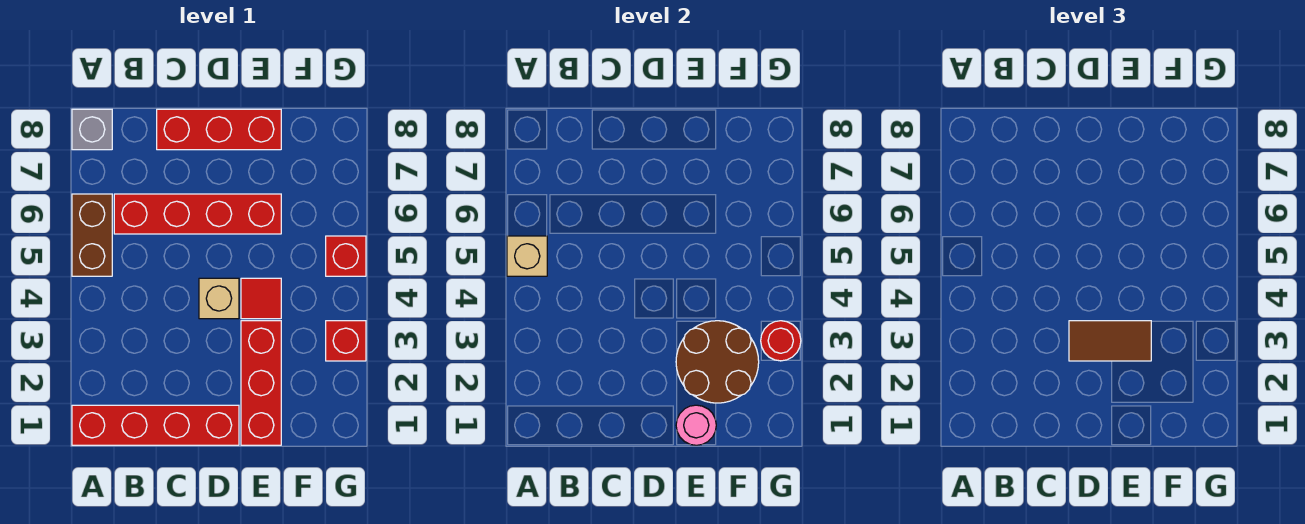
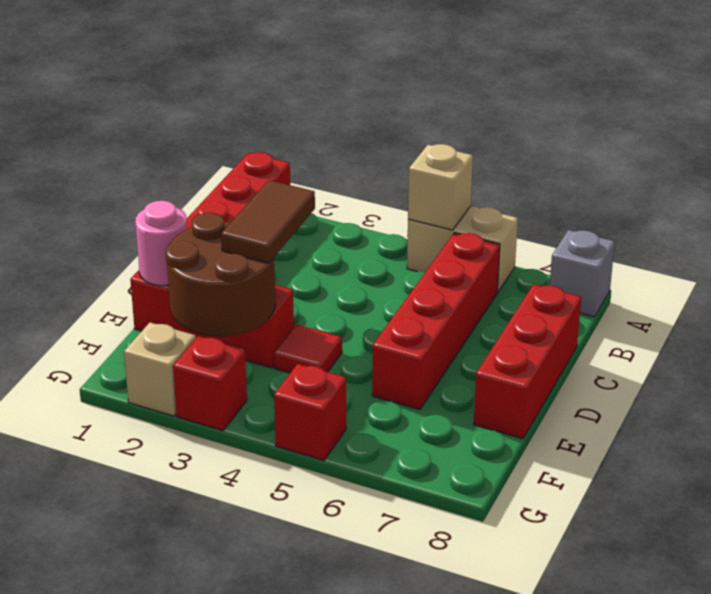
brown 1x2 brick [72,194,112,276] -> tan 1x2 brick [407,206,518,292]
tan 1x1 brick [199,278,239,319] -> tan 1x1 brick moved to [124,322,196,416]
red 1x1 round brick [761,321,801,361] -> none

